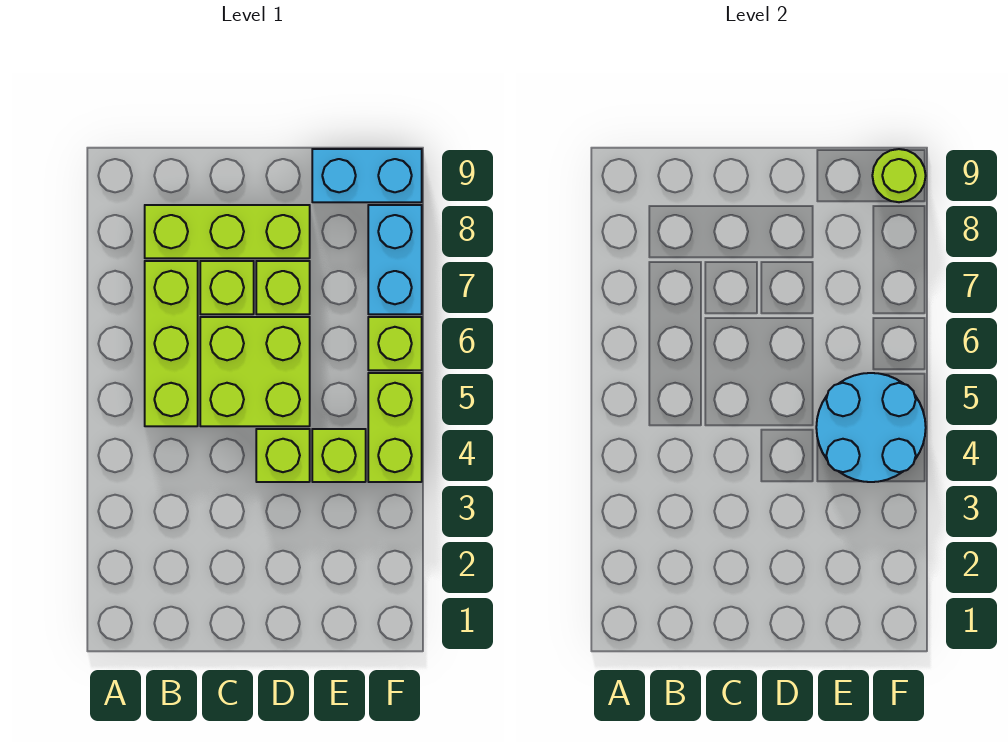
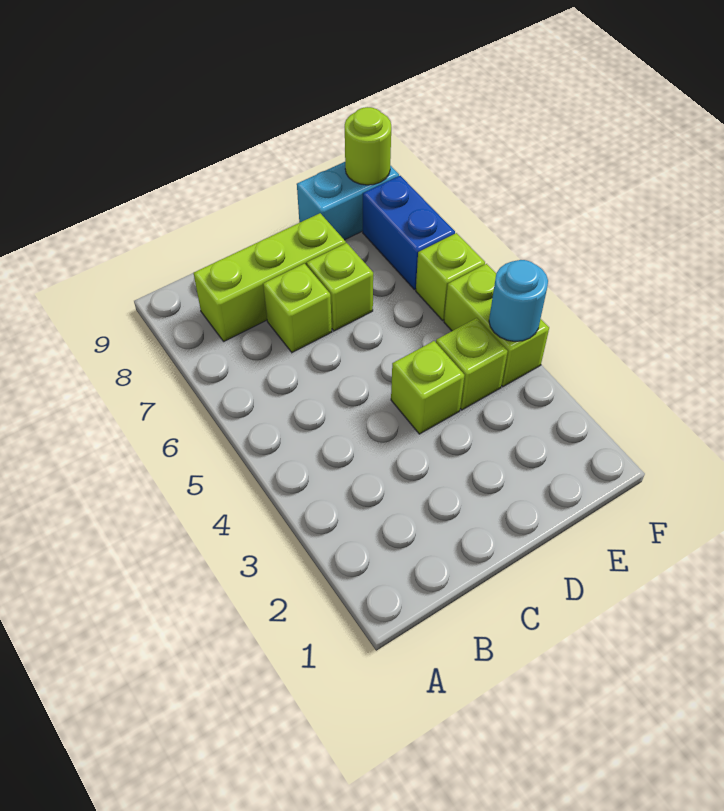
lime 1x3 brick [145,261,198,426] -> none
lime 2x2 brick [200,317,310,426] -> none
cyan 2x2 round brick [816,373,926,482] -> cyan 1x1 round brick [489,260,548,342]
cyan 1x2 brick [368,205,422,314] -> blue 1x2 brick [363,176,455,290]

